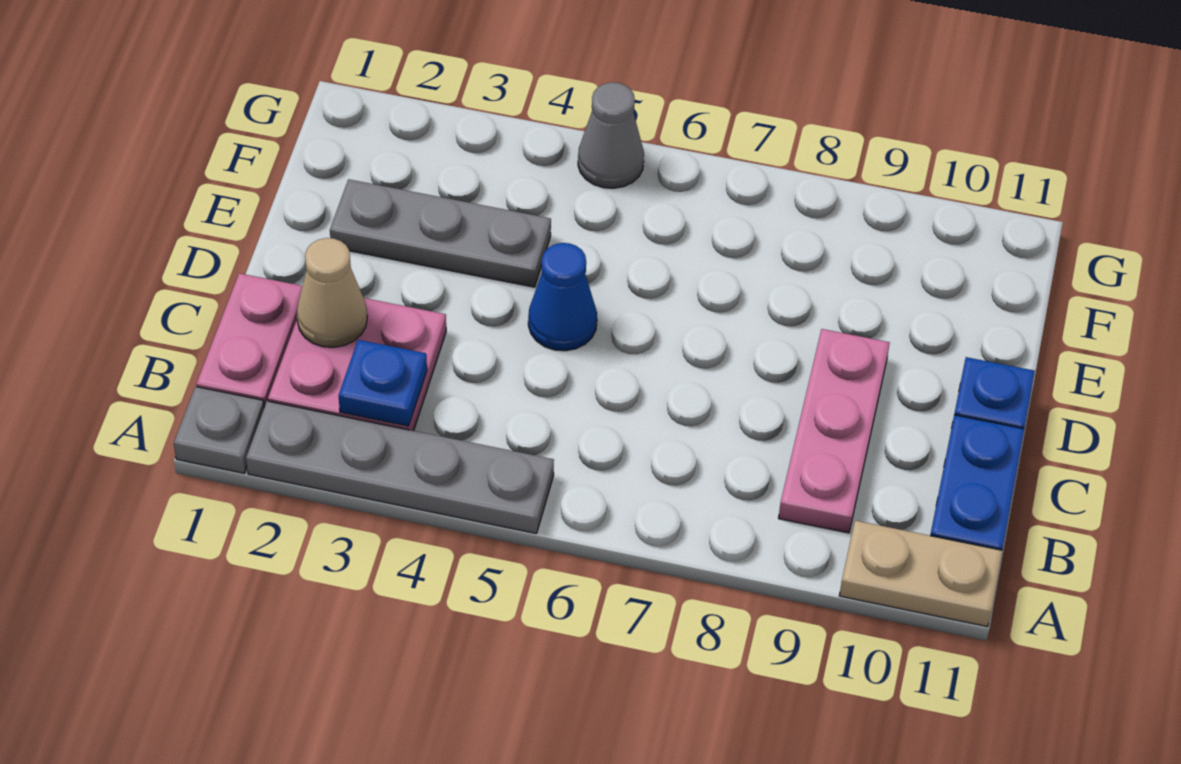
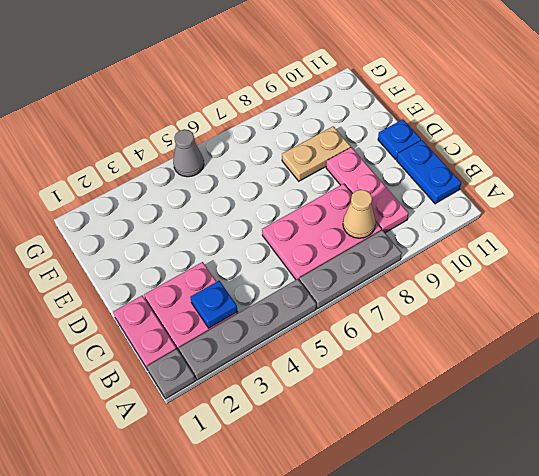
tan 1x2 plate [839,521,1002,627] -> tan 1x2 plate moved to [282,126,351,181]
none -> pink 2x3 plate [262,184,381,280]
tan 1x1 cone [297,238,367,347] -> tan 1x1 cone moved to [343,190,376,238]
blue 1x1 cone [528,243,597,351] -> none
grey 1x3 plate [330,179,551,287] -> grey 1x3 plate moved to [299,230,402,308]

